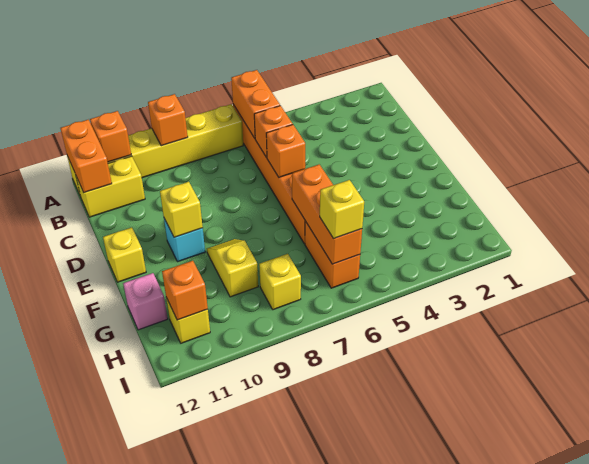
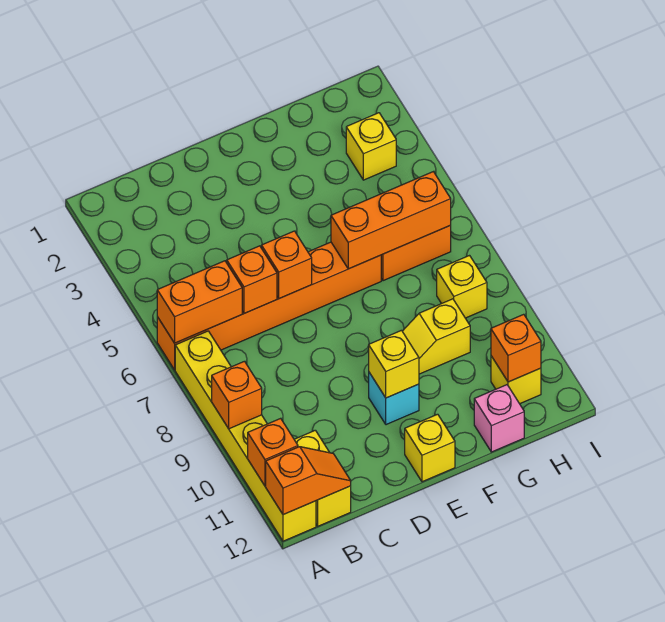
orange 1x2 brick [60,120,112,192] -> orange 1x2 slope [266,447,351,515]
yellow 1x1 brick [320,180,364,239] -> yellow 1x1 brick moved to [346,113,396,180]

